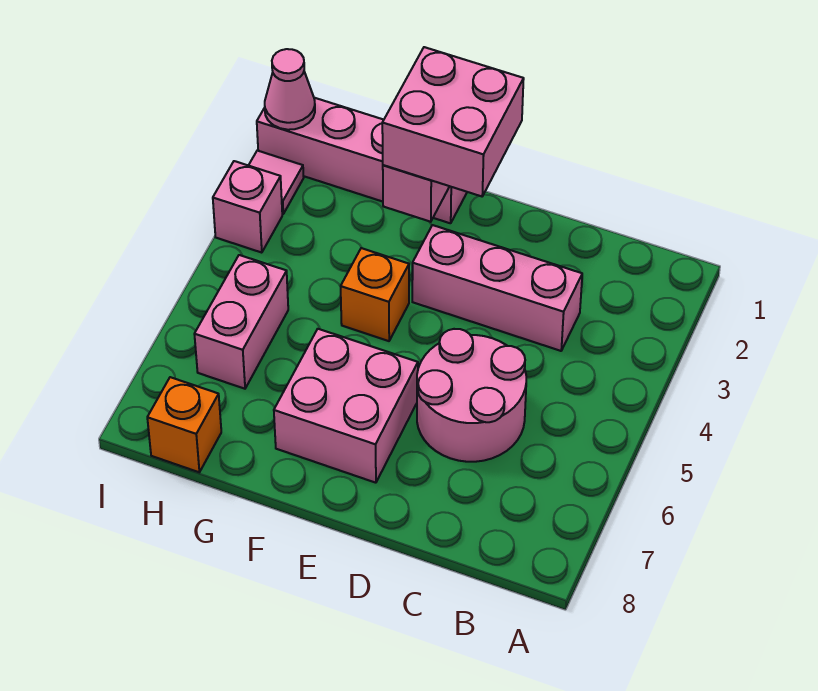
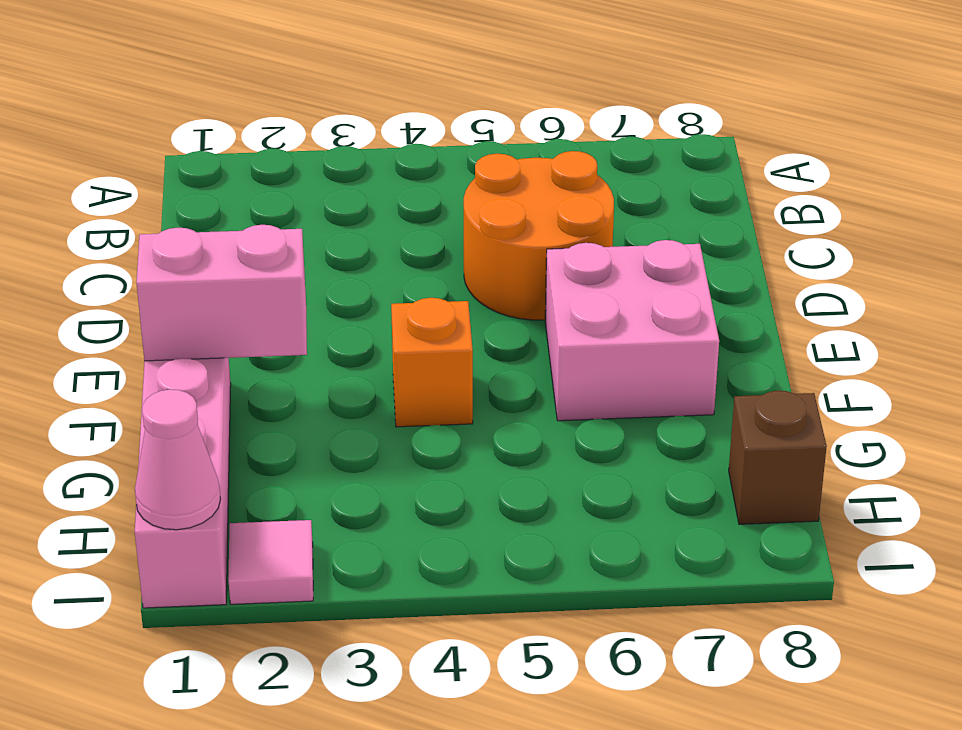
pink 1x3 brick [412,225,582,351] -> none
pink 2x2 round brick [417,329,526,462] -> orange 2x2 round brick [463,151,614,320]
pink 2x2 brick [382,47,524,196] -> none
pink 1x2 brick [194,255,288,389] -> none
orange 1x1 brick [147,377,221,472] -> brown 1x1 brick [729,391,827,524]
pink 1x1 brick [213,161,282,253] -> none

